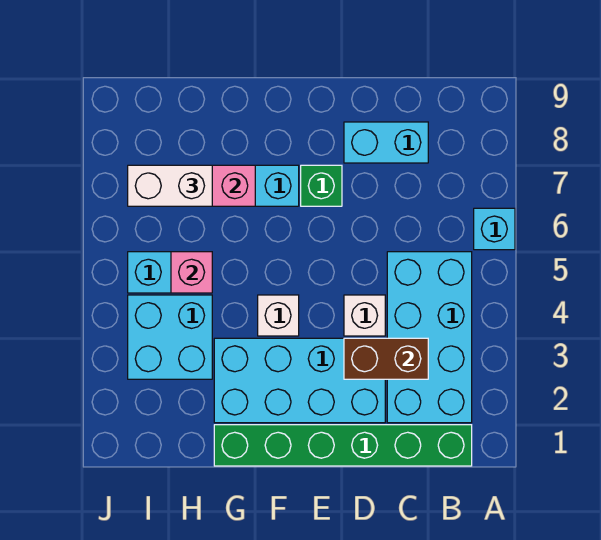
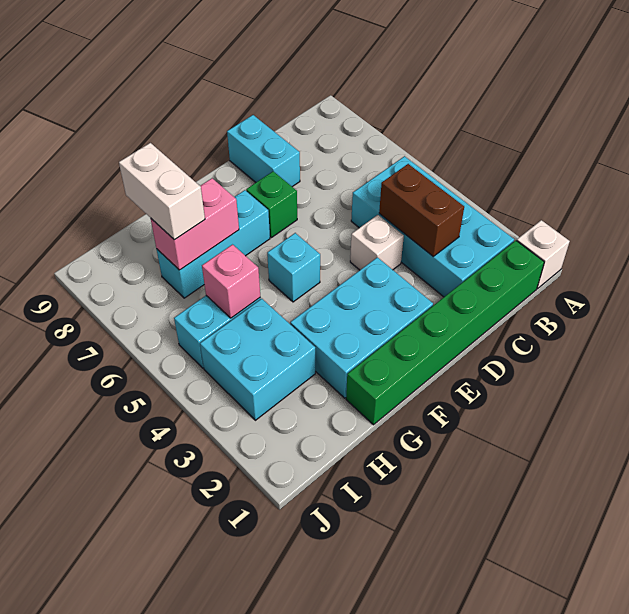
cyan 1x1 brick [474,208,515,250] -> cyan 1x1 brick moved to [267,233,320,302]
brown 1x2 brick [344,338,428,379] -> brown 1x2 brick turned to [379,164,464,256]
cyan 1x2 brick [344,122,428,163] -> cyan 1x2 brick turned to [227,115,300,187]
cyan 2x4 brick [214,338,385,423] -> cyan 2x3 brick [290,257,433,398]
white 1x1 brick [258,295,299,336] -> white 1x1 brick moved to [517,220,570,289]
white 1x2 brick [128,165,212,206] -> white 1x2 brick turned to [119,143,205,240]

